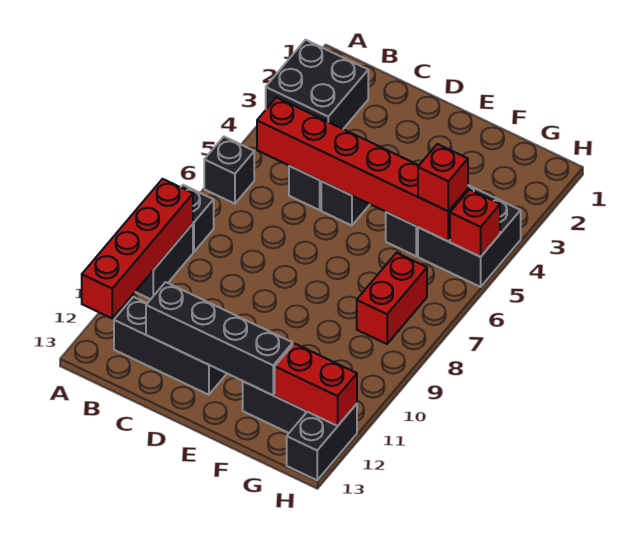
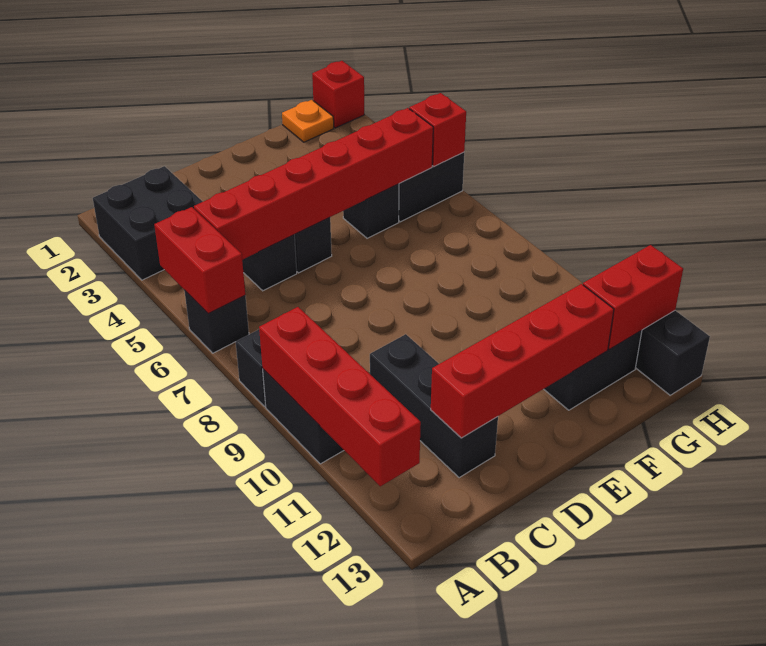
black 1x3 brick [114,297,227,395] -> black 1x3 brick turned to [370,334,498,478]
black 1x4 brick [146,282,293,395] -> red 1x4 brick [431,284,614,438]
none -> orange 1x1 plate [282,100,334,142]
red 1x1 brick [418,144,468,211] -> red 1x1 brick moved to [312,61,364,128]
red 1x2 brick [357,253,427,344] -> red 1x2 brick moved to [154,207,245,314]

